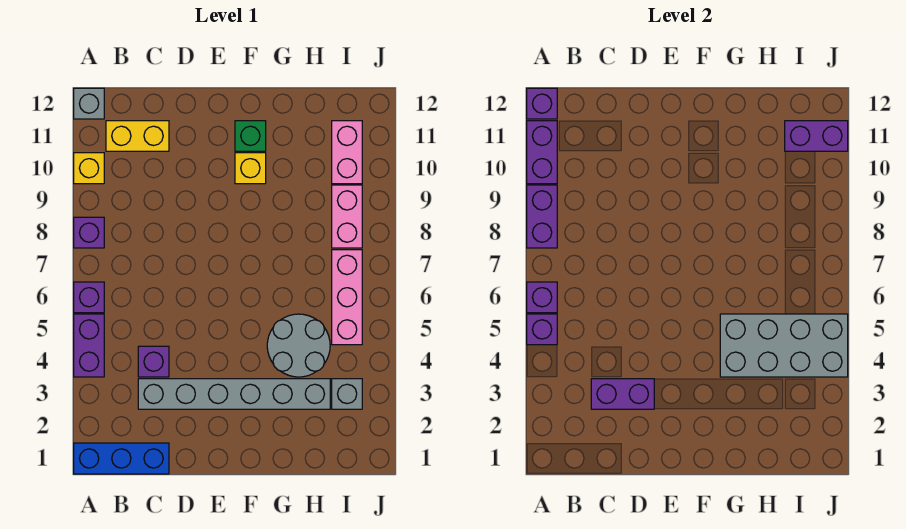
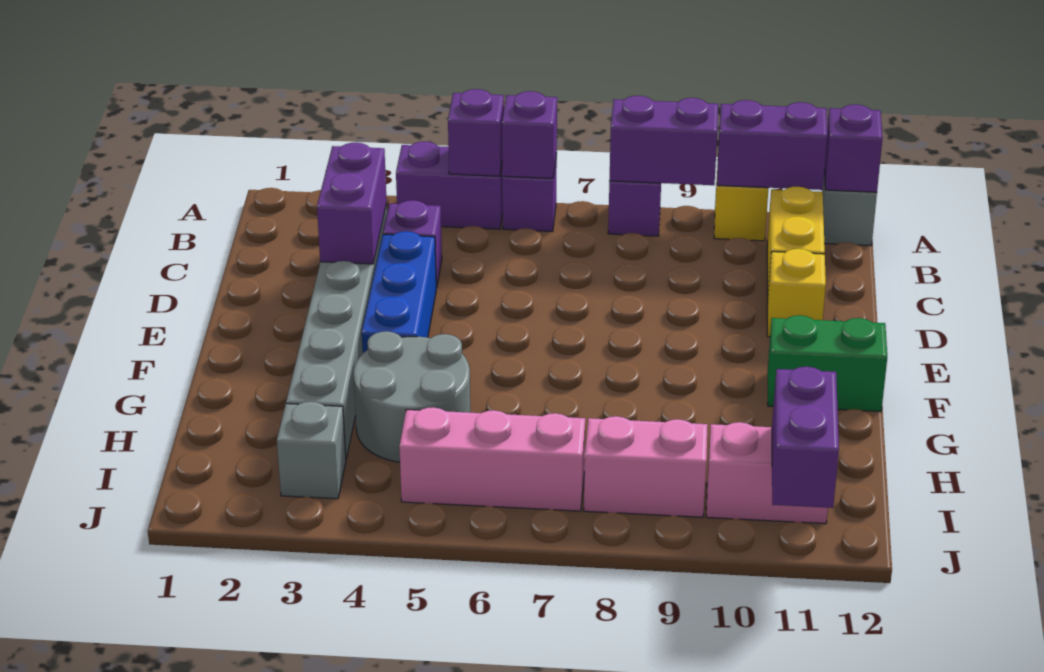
blue 1x3 brick [74,443,169,474] -> blue 1x3 brick moved to [362,231,436,353]
yellow 1x1 brick [235,153,266,184] -> yellow 1x1 brick moved to [767,249,826,337]
green 1x1 brick [235,121,266,151] -> green 1x2 brick [768,315,887,412]
grey 2x4 brick [720,314,848,377] -> none

